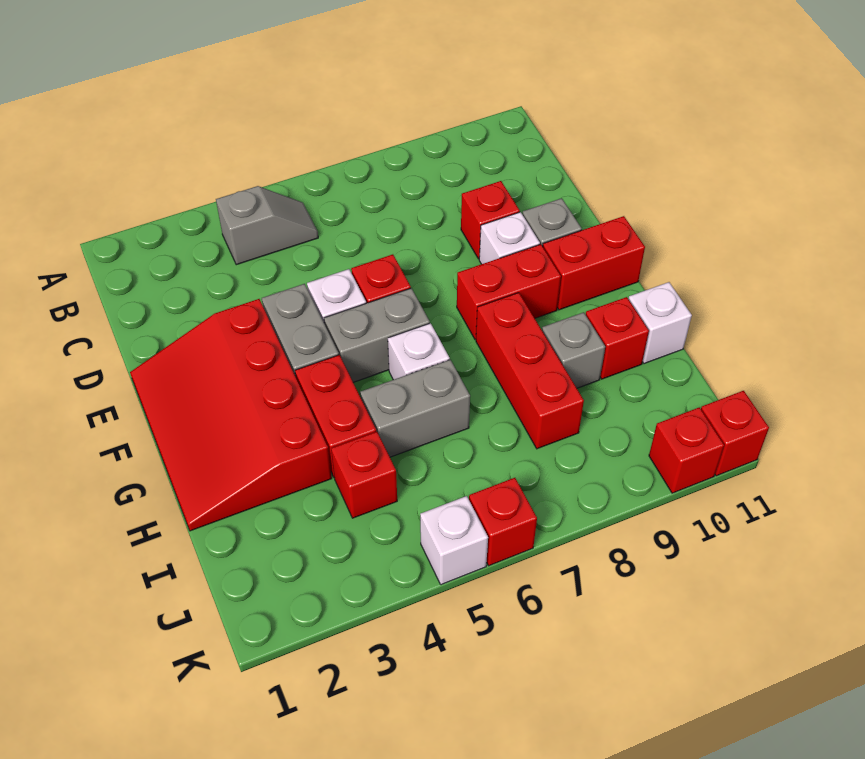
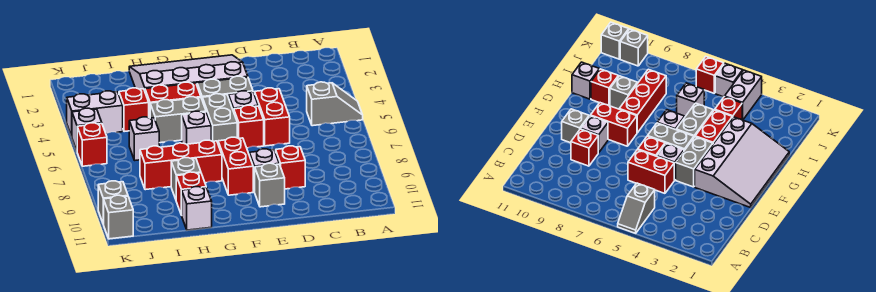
grey 1x2 slope [216,186,318,265] -> grey 1x2 slope turned to [307,82,363,126]
red 3x4 slope [130,299,332,531] -> white 3x4 slope [129,55,248,90]
red 1x2 brick [543,216,645,310] -> red 1x2 brick moved to [255,88,290,146]
grey 1x2 brick [360,360,470,457] -> grey 1x2 brick turned to [150,97,206,143]
none -> white 1x1 brick [129,117,159,160]
none -> white 1x2 brick [67,91,123,136]
red 1x1 brick [649,407,724,493] -> grey 1x1 brick [98,181,128,224]
red 1x1 brick [701,391,769,476] -> grey 1x1 brick [104,195,133,239]

